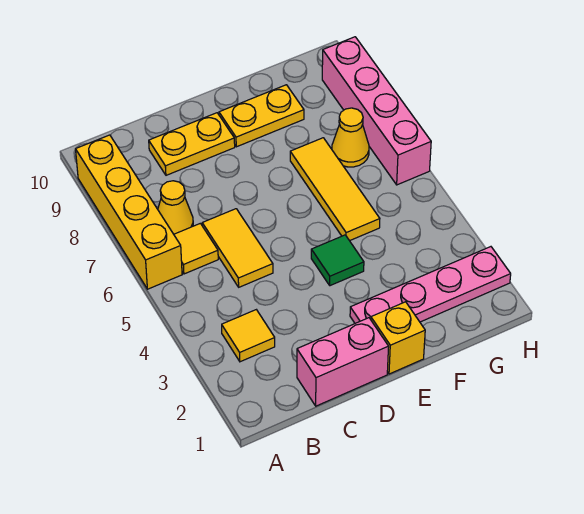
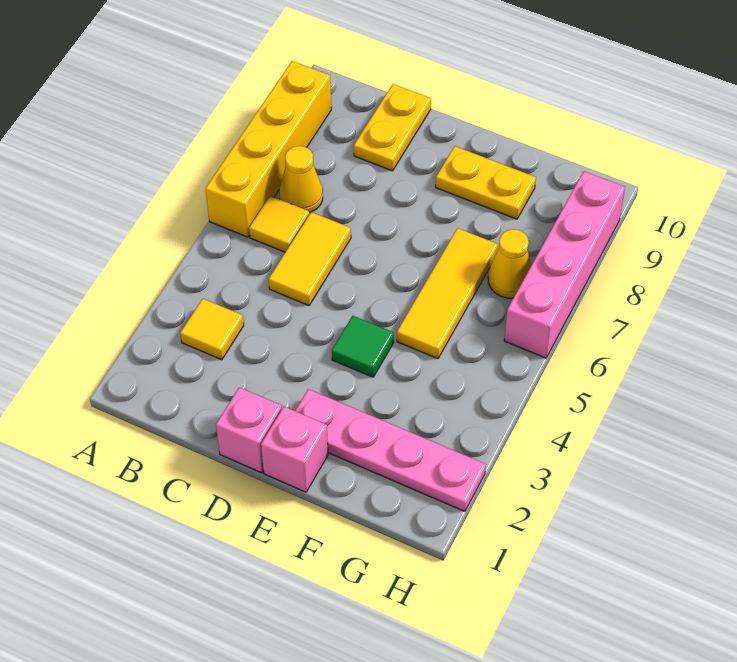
pink 1x2 brick [297,318,389,406] -> pink 1x1 brick [216,387,282,473]
yellow 1x2 plate [149,113,235,175] -> yellow 1x2 plate turned to [354,84,431,171]
yellow 1x1 brick [371,302,425,374] -> pink 1x1 brick [261,407,328,492]

